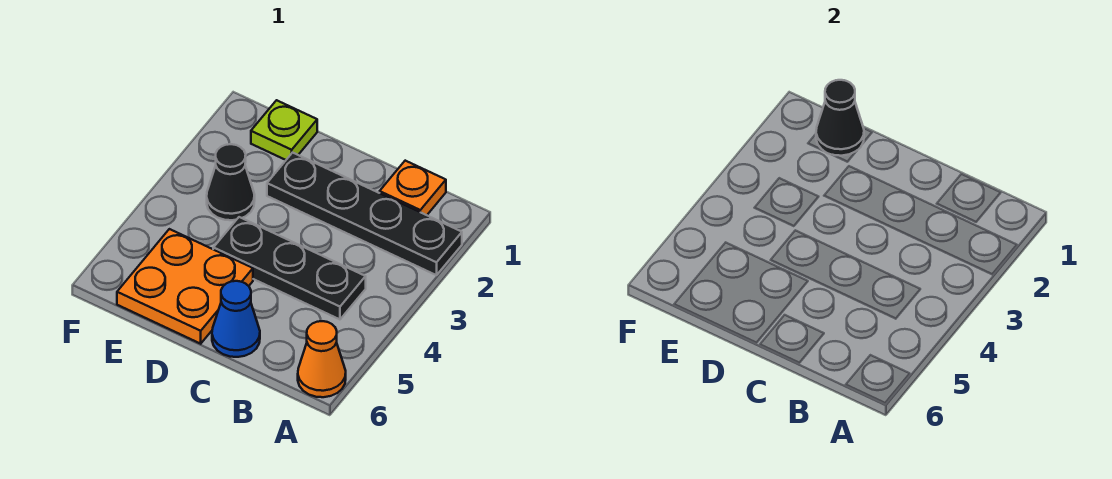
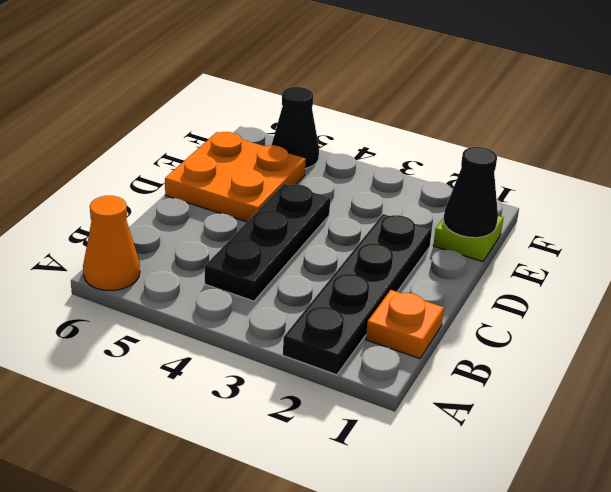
blue 1x1 cone [212,281,260,357] -> none
black 1x1 cone [207,144,255,220] -> black 1x1 cone moved to [272,87,319,169]

